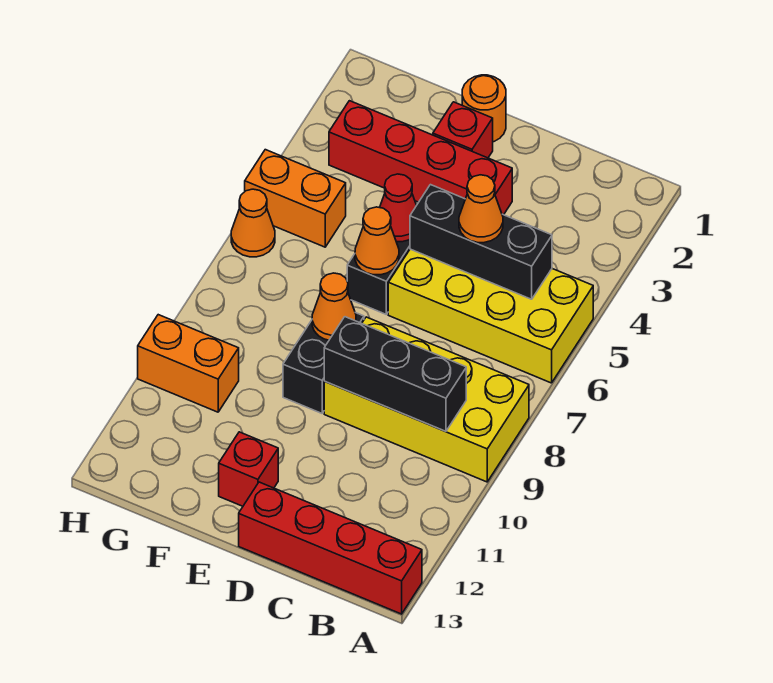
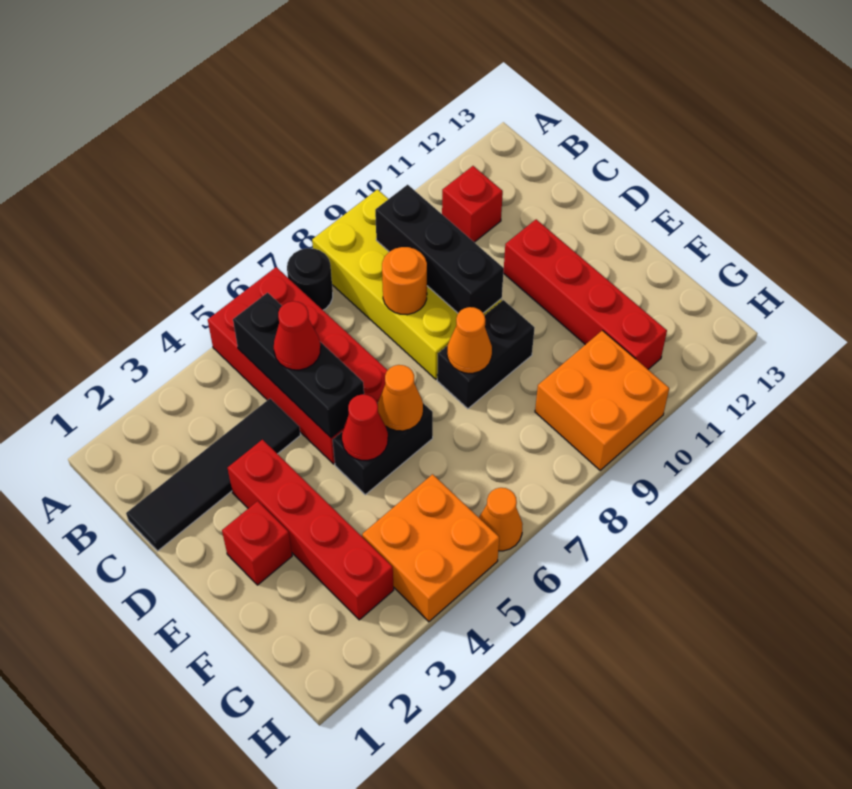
yellow 2x4 brick [388,249,593,383] -> red 2x4 brick [208,267,388,464]
none -> black 1x1 round brick [287,248,333,310]
red 1x4 brick [239,482,422,614] -> red 1x4 brick moved to [503,219,667,369]
none -> black 1x4 tile [126,399,300,551]
orange 1x1 cone [459,175,503,243] -> red 1x1 cone [274,301,321,370]
orange 1x1 round brick [462,75,506,142] -> orange 1x1 round brick moved to [382,247,427,315]
red 1x1 brick [219,432,278,506] -> red 1x1 brick moved to [442,166,503,242]
orange 1x2 brick [245,150,346,247] -> orange 2x2 brick [362,474,499,622]
orange 1x2 brick [138,315,239,412] -> orange 2x2 brick [535,330,669,470]

